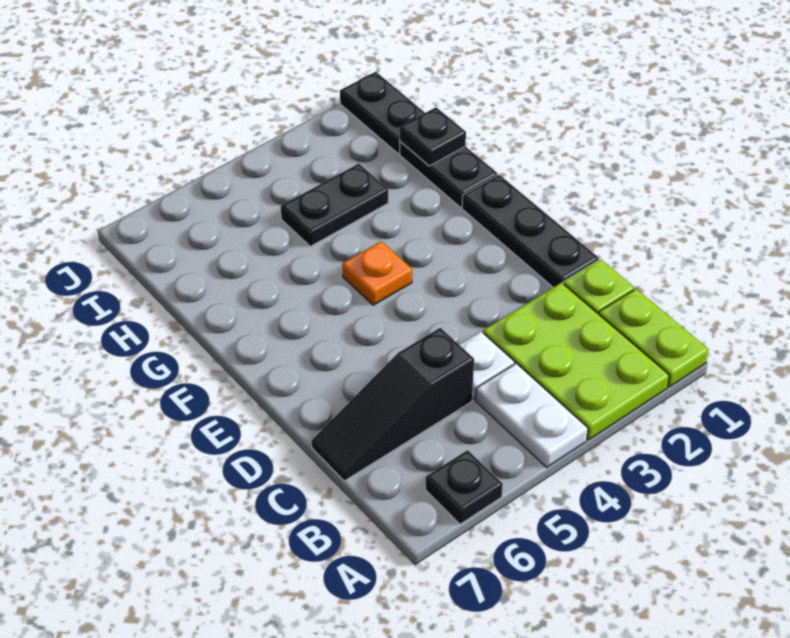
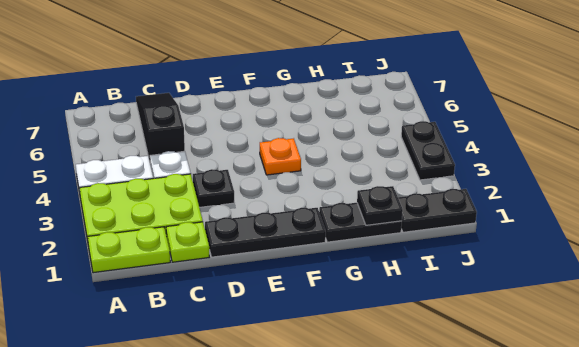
black 1x1 plate [426,450,503,524] -> black 1x1 plate moved to [193,169,234,207]
black 1x2 plate [281,164,388,246] -> black 1x2 plate moved to [401,121,455,180]

